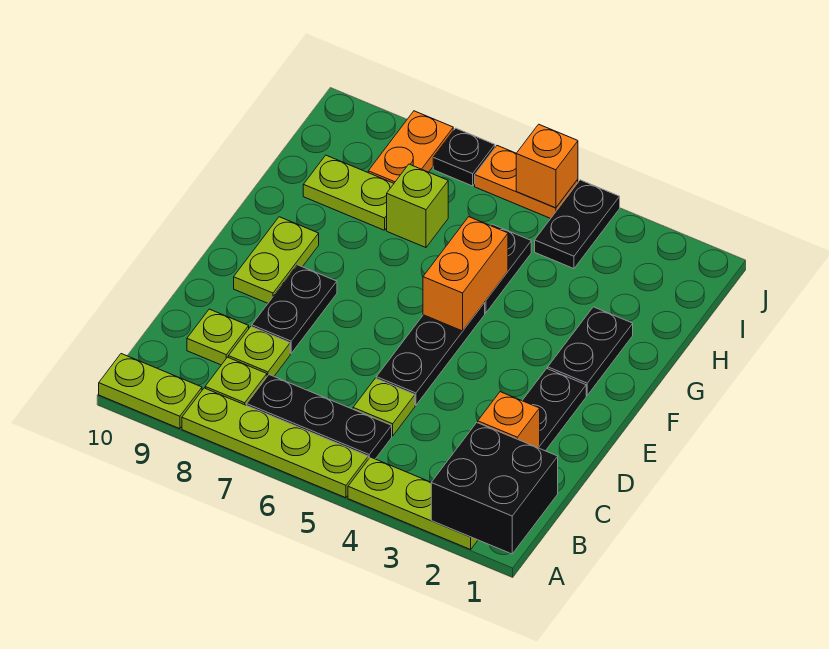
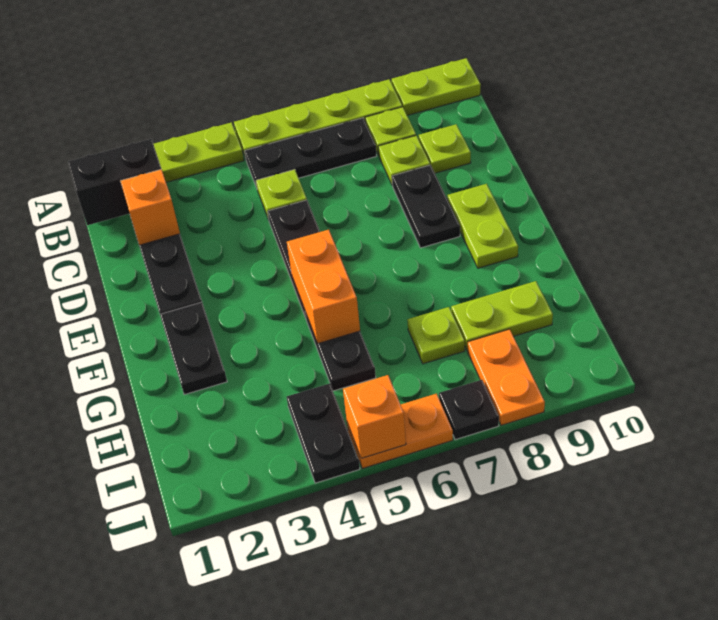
black 2x2 brick [431,423,558,554] -> black 1x2 brick [68,139,161,225]
lime 1x1 brick [387,164,448,248] -> lime 1x1 plate [408,307,465,364]

